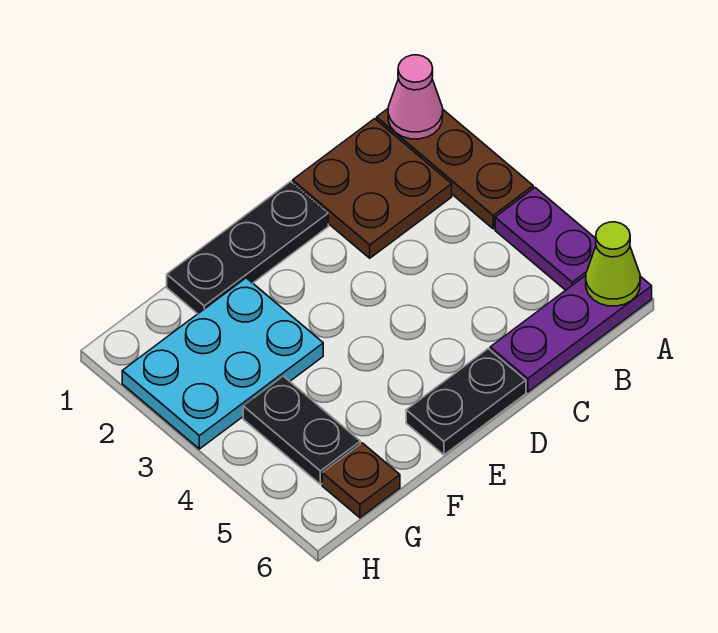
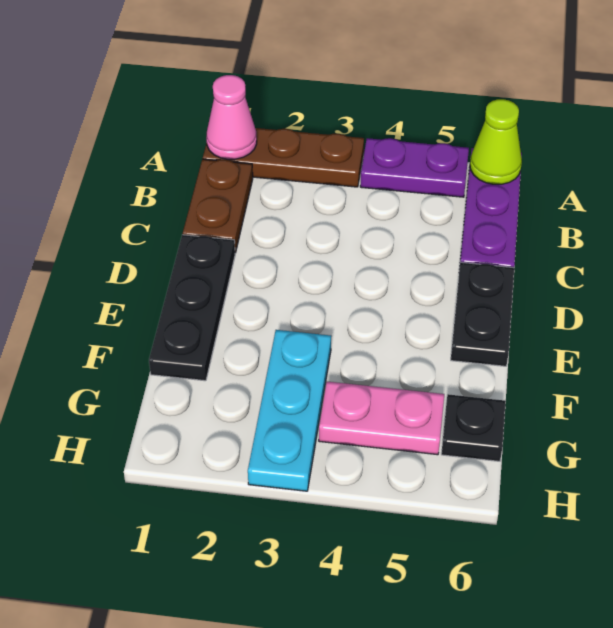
brown 2x2 plate [293,119,452,258] -> brown 1x2 plate [183,159,253,253]
cyan 2x3 plate [122,278,323,449] -> cyan 1x3 plate [248,330,331,491]
black 1x2 plate [243,376,360,484] -> pink 1x2 plate [319,382,444,455]
brown 1x1 plate [322,443,400,518] -> black 1x1 plate [441,394,506,461]

